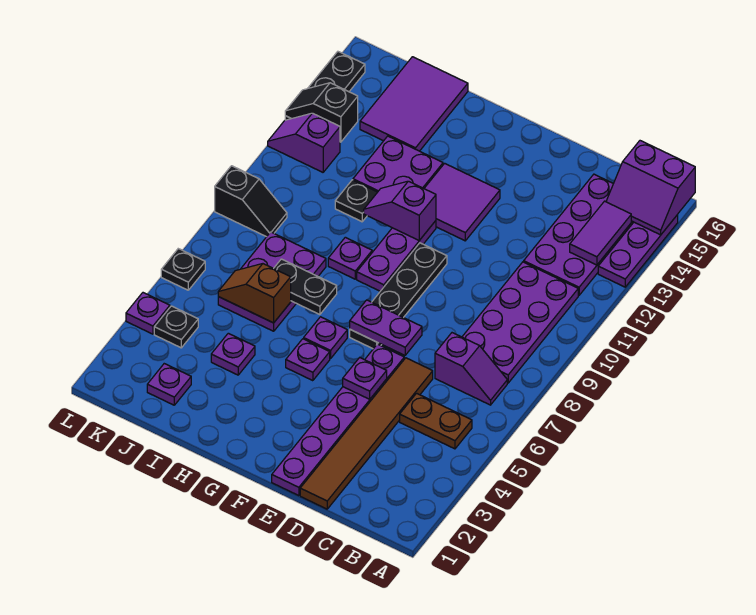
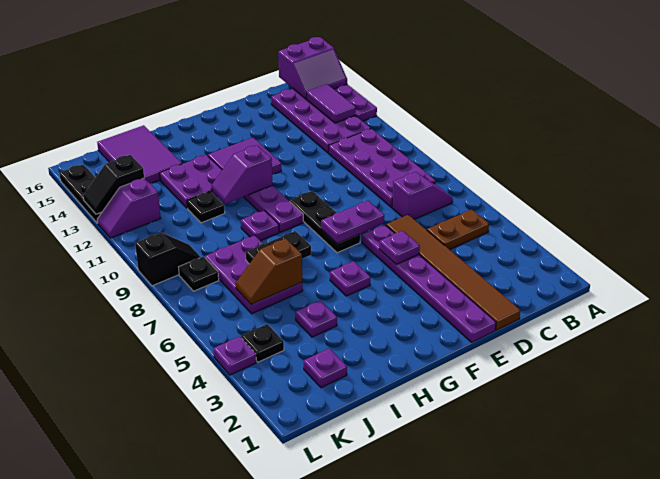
black 1x4 plate [350,243,447,349] -> black 1x3 plate [290,191,360,253]
purple 1x1 plate [304,317,347,359] -> none
black 1x1 plate [161,249,205,290] -> black 1x1 plate moved to [179,257,219,291]

